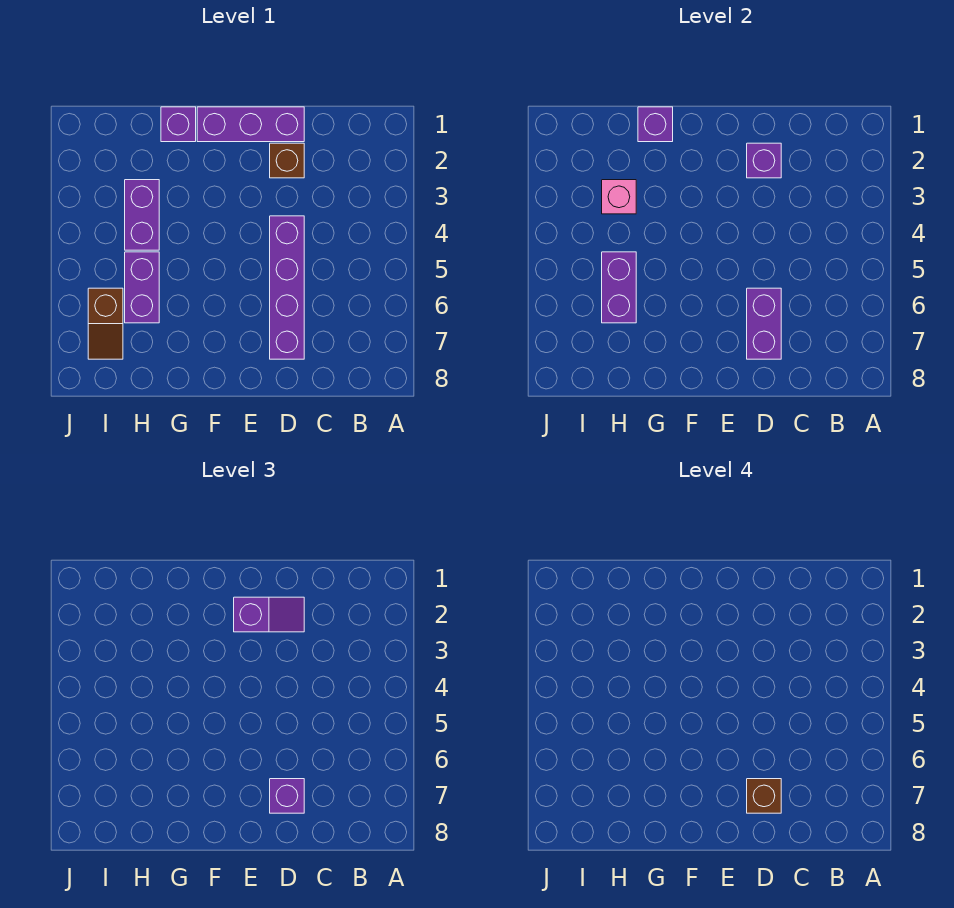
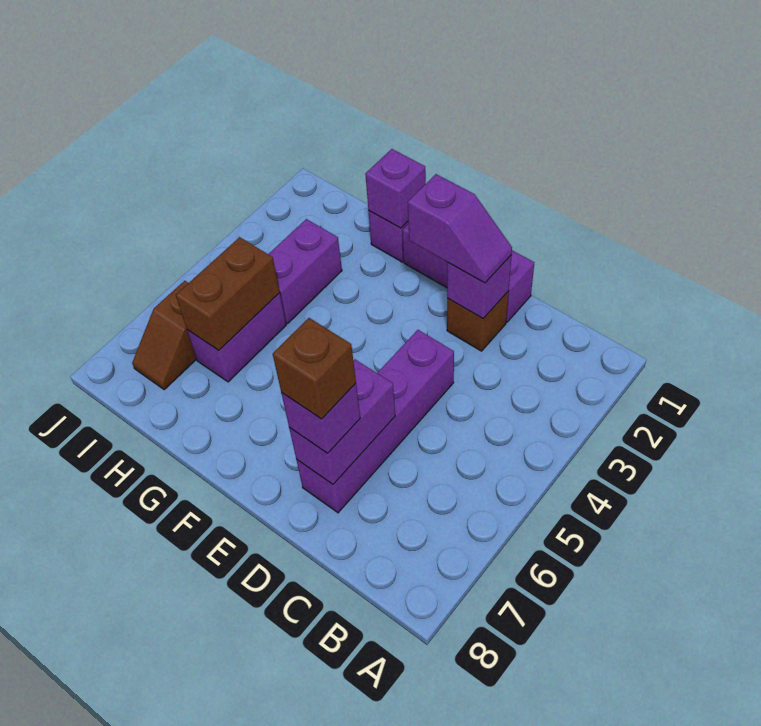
pink 1x1 brick [602,180,636,214] -> none
purple 1x2 brick [602,252,636,323] -> brown 1x2 brick [176,237,280,350]

